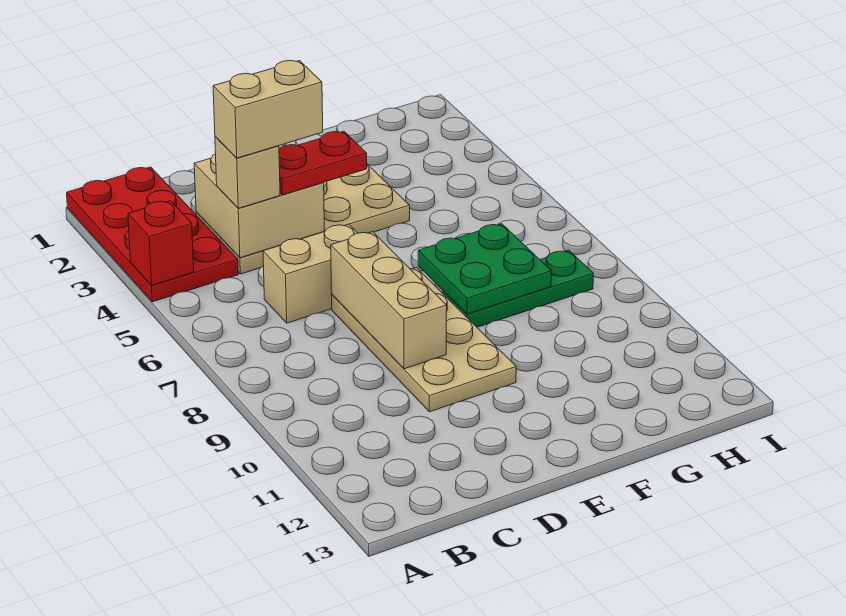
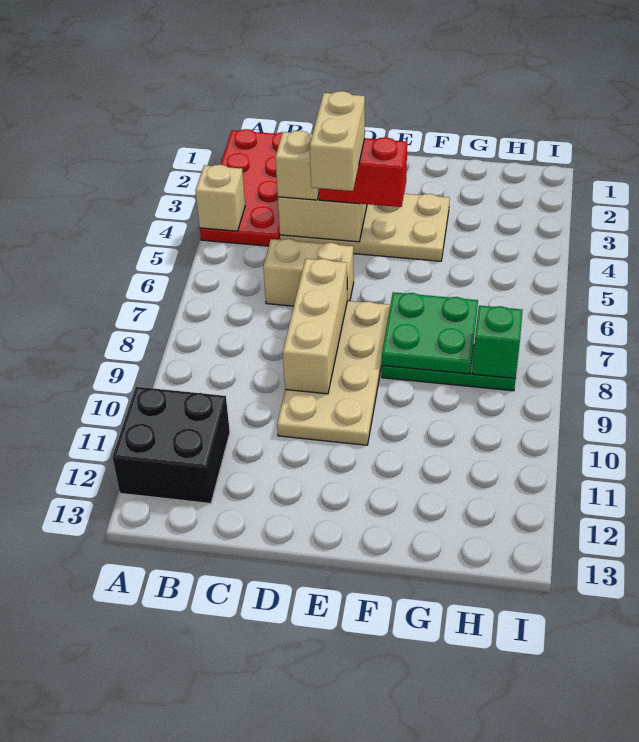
red 1x1 brick [128,201,194,285] -> tan 1x1 brick [195,165,245,231]
none -> black 2x2 brick [112,387,230,504]
tan 1x2 brick [213,60,323,158] -> tan 1x2 brick turned to [310,91,365,191]
red 1x2 plate [279,131,367,195] -> red 1x2 brick [319,137,407,207]
none -> green 1x1 brick [472,306,523,379]

